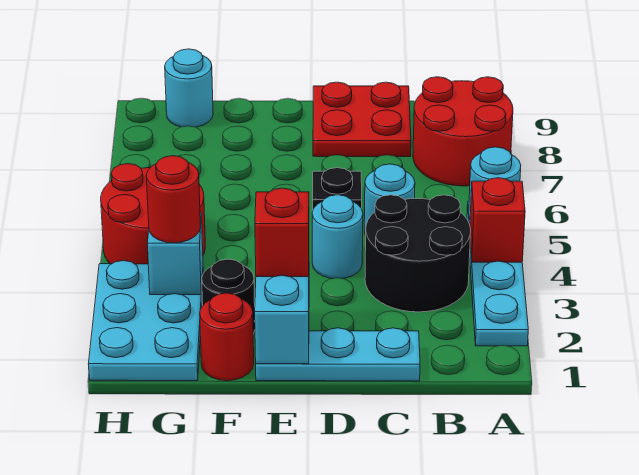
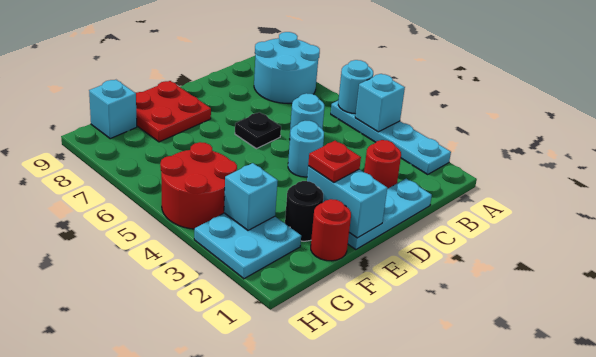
red 1x1 brick [470,178,525,262] -> cyan 1x1 brick [355,74,405,132]
red 2x2 round brick [413,77,513,186] -> cyan 2x2 round brick [254,32,320,103]
black 2x2 round brick [365,195,471,312] -> none
red 2x2 plate [313,82,411,157] -> red 2x2 plate moved to [136,81,211,142]
red 1x1 brick [255,188,309,277] -> red 1x1 plate [308,141,361,183]
cyan 2x3 plate [89,261,203,381] -> cyan 2x2 plate [194,213,301,279]
red 1x1 round brick [146,156,201,243] -> red 1x1 round brick moved to [364,140,401,189]
cyan 1x1 round brick [165,49,213,127] -> cyan 1x1 brick [89,80,137,139]

